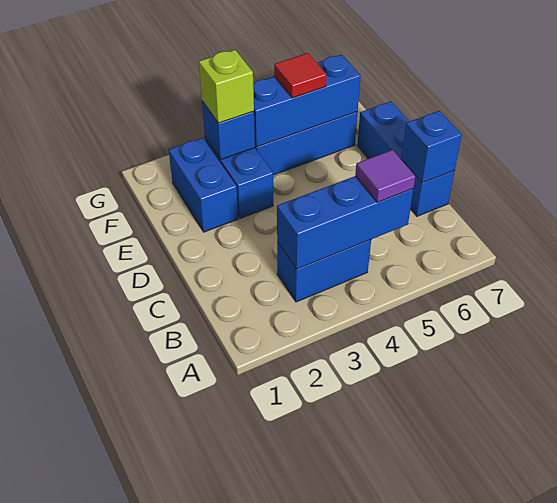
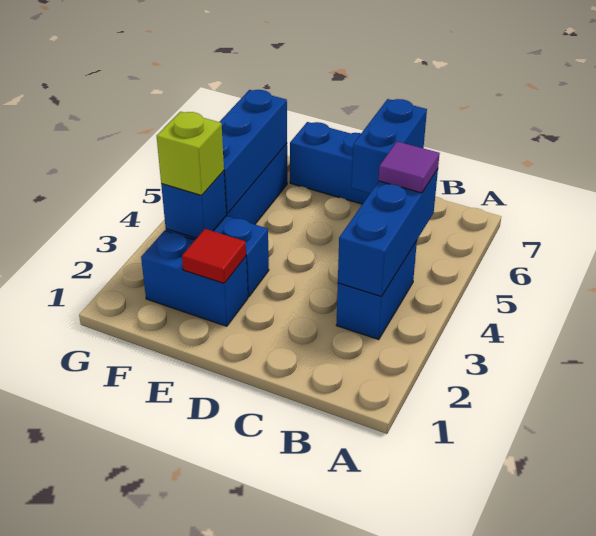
blue 1x1 brick [401,111,462,183] -> blue 1x2 brick [352,99,427,193]
red 1x1 tile [274,53,327,98] -> red 1x1 tile moved to [182,229,246,283]

